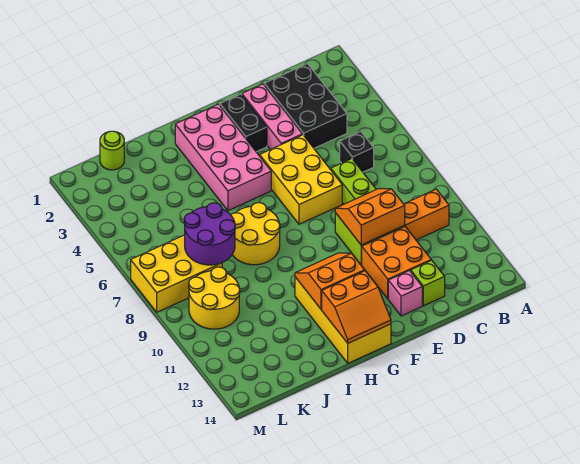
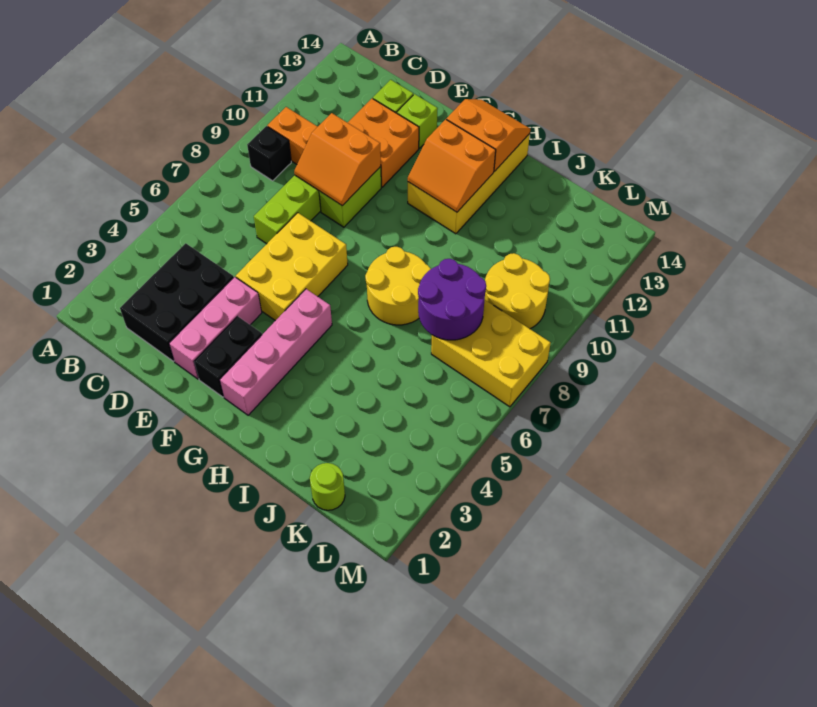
black 1x1 brick [340,131,374,172] -> black 1x1 brick moved to [247,126,291,181]
pink 1x1 brick [388,271,422,316] -> lime 1x1 brick [397,94,438,148]
pink 2x4 brick [175,104,271,211] -> pink 1x4 brick [220,289,332,415]

